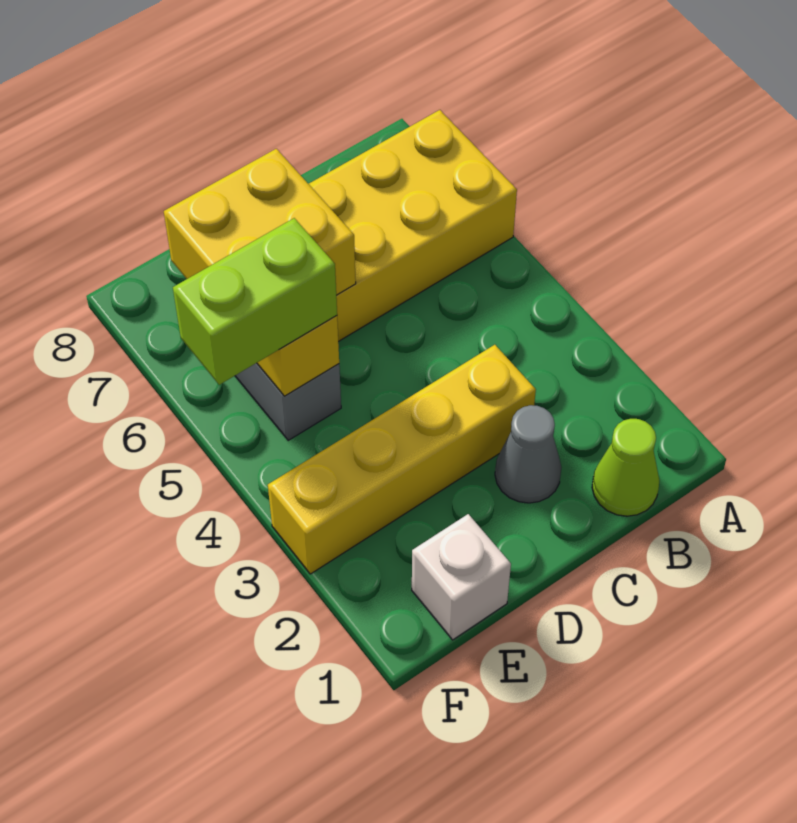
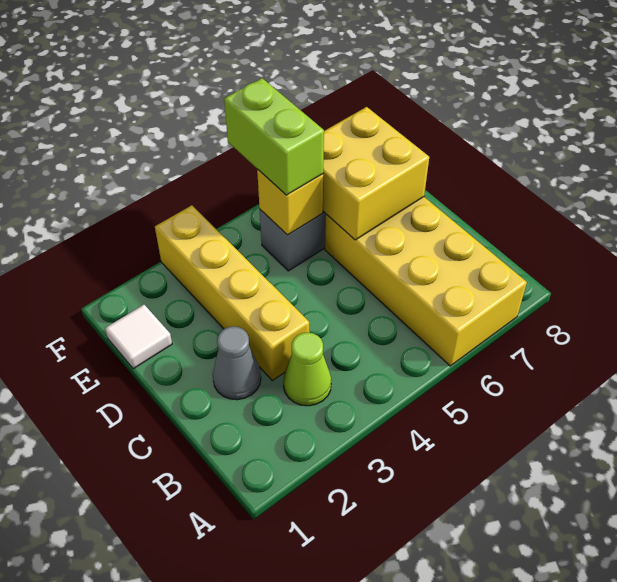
lime 1x1 cone [592,419,659,516] -> lime 1x1 cone moved to [283,333,331,406]
white 1x1 brick [412,514,511,640] -> white 1x1 tile [105,305,172,369]

